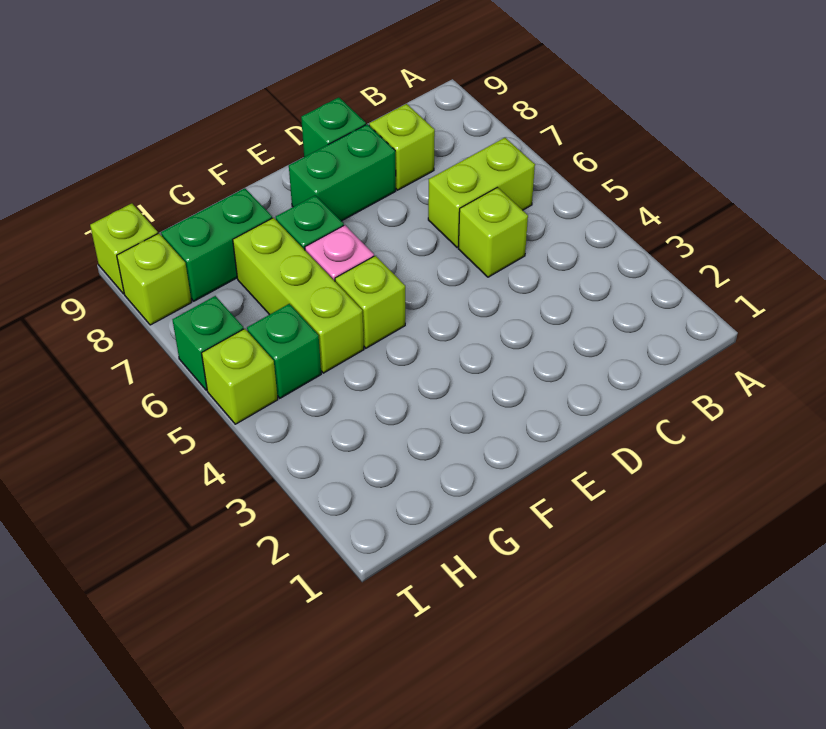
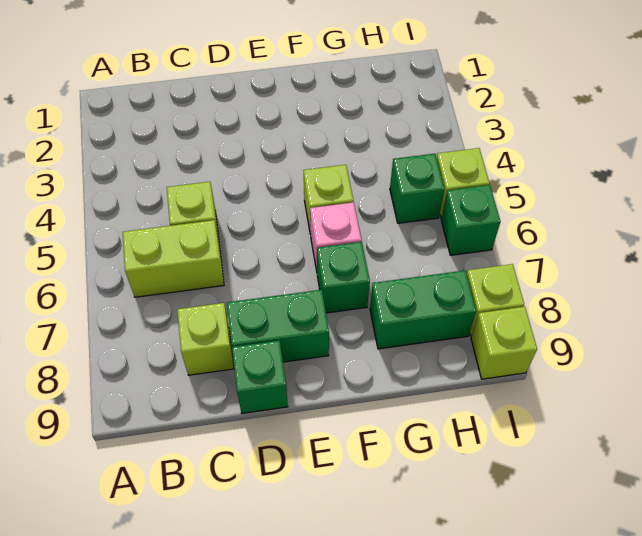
lime 1x3 brick [233,218,364,373] -> none

